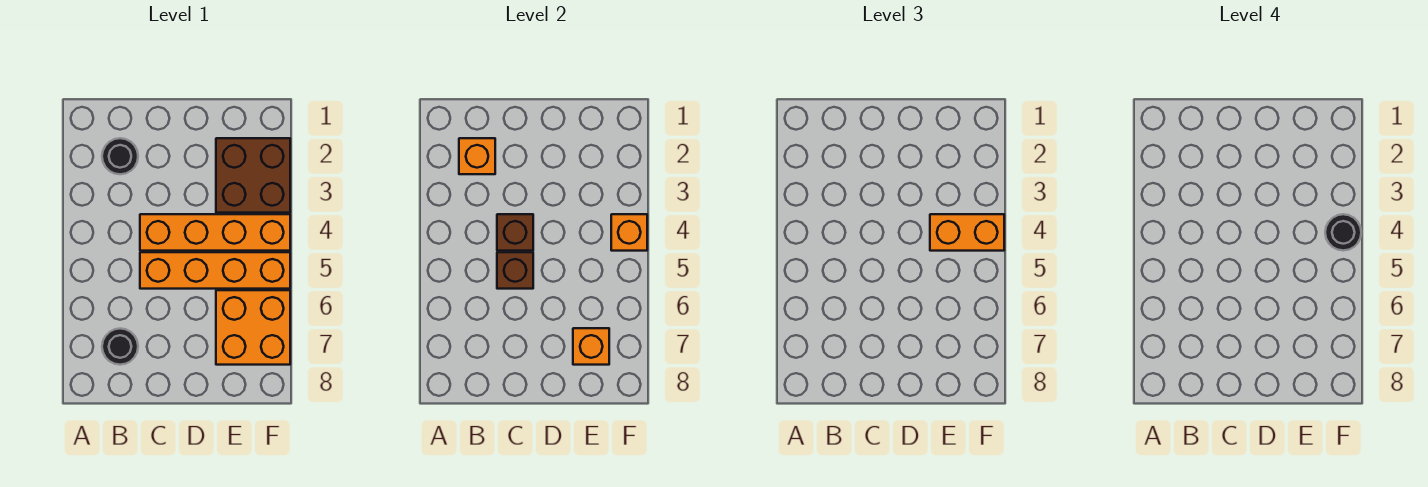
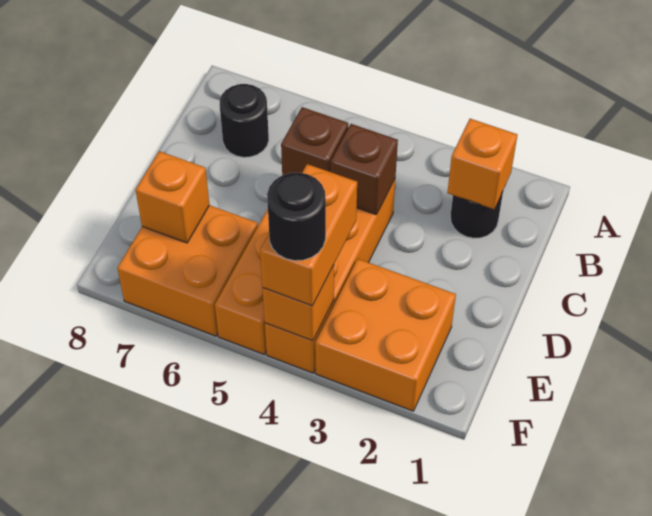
brown 2x2 brick [216,138,290,213] -> orange 2x2 brick [315,259,456,411]

